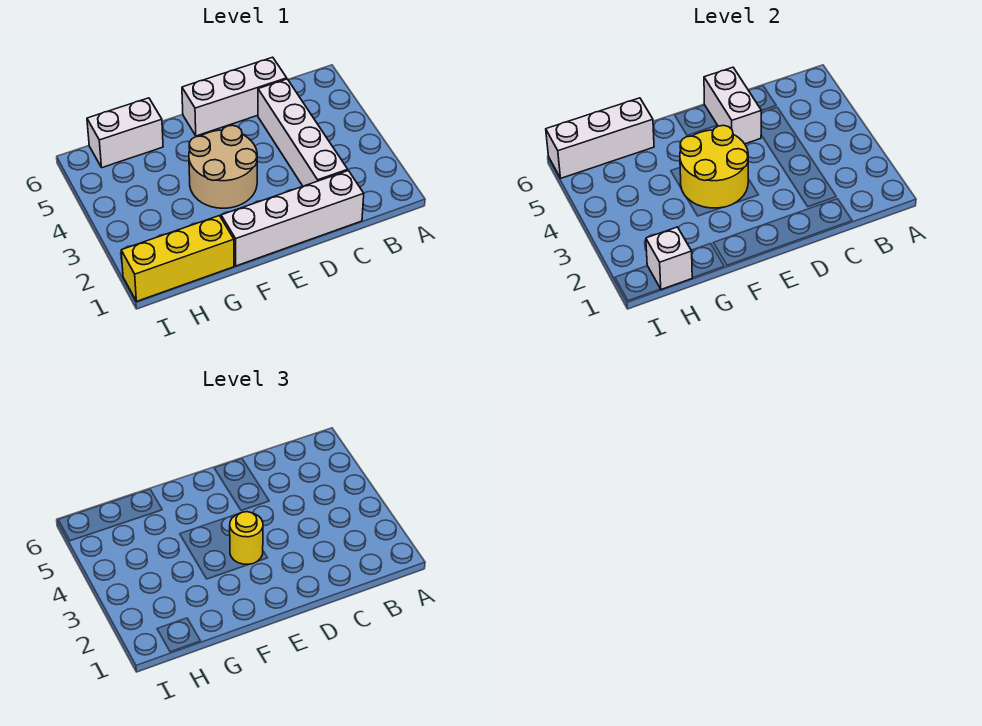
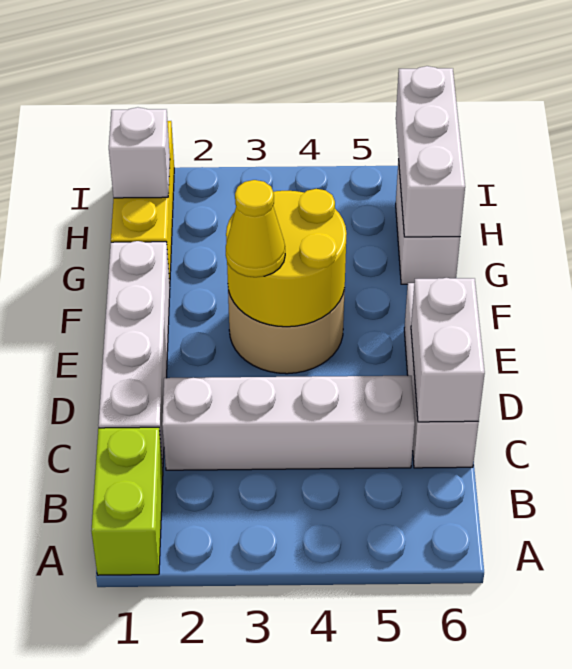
none -> lime 1x2 brick [91,427,163,575]
white 1x2 brick [704,67,761,144] -> white 1x2 brick turned to [411,278,485,422]
yellow 1x1 round brick [230,512,263,565] -> yellow 1x1 cone [226,180,285,277]

